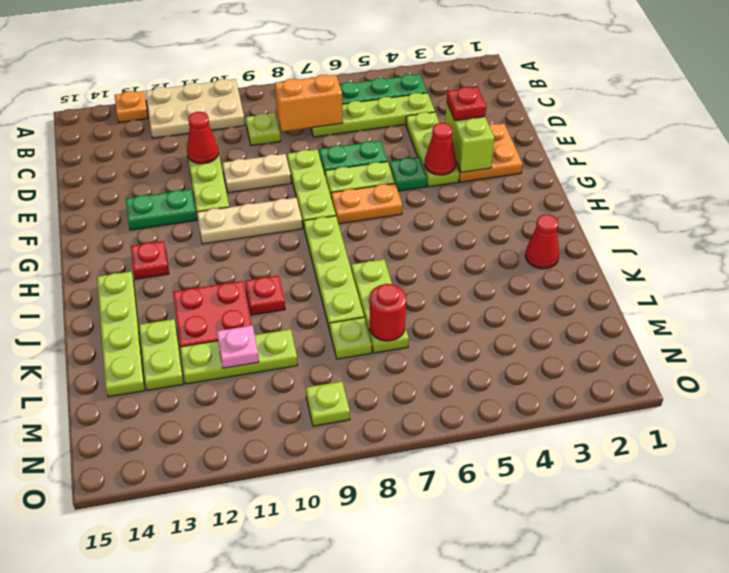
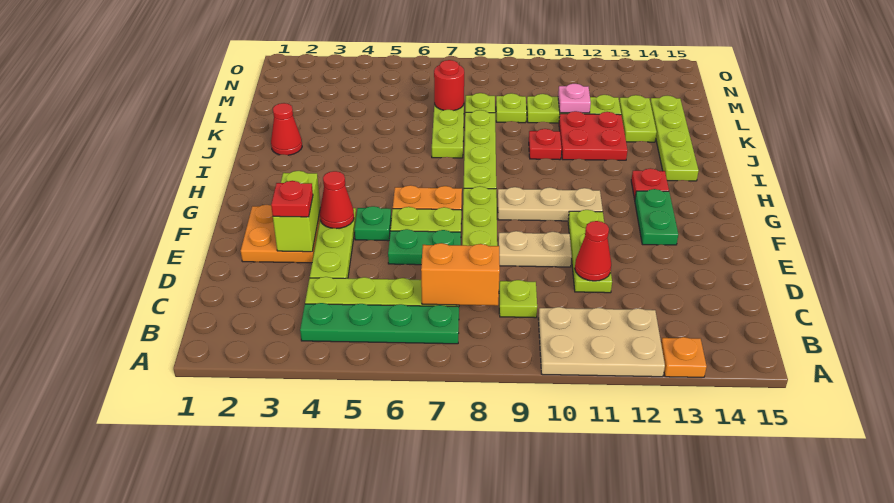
green 1x2 plate [126,189,196,230] -> green 1x2 plate turned to [635,189,678,245]
lime 1x1 plate [306,381,350,426] -> lime 1x1 plate moved to [496,93,527,123]

